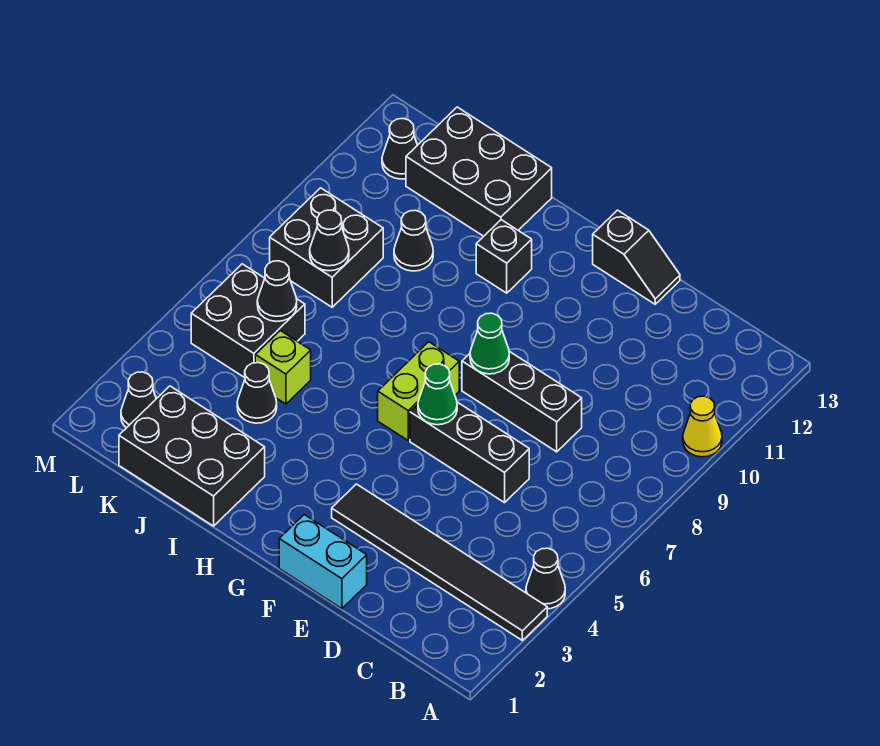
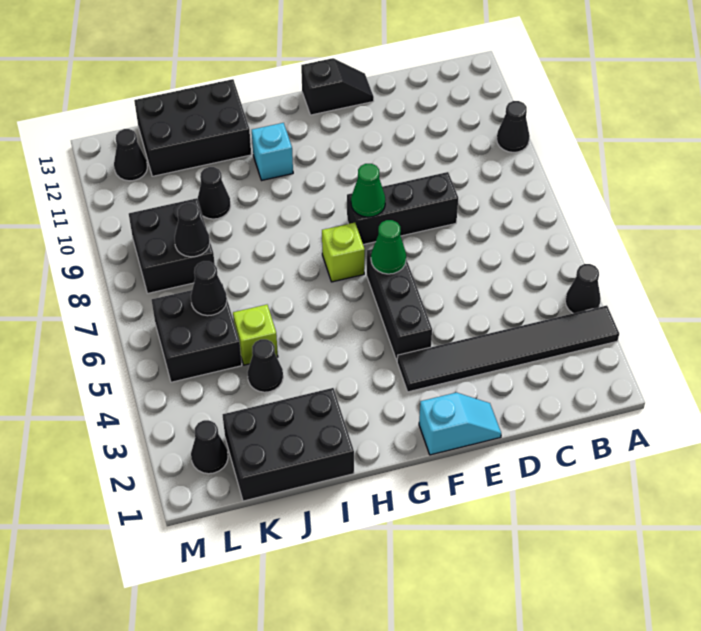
yellow 1x1 cone [683,396,722,457] -> black 1x1 cone [497,101,530,152]
black 1x3 brick [410,402,529,503] -> black 1x3 brick turned to [367,249,432,361]
cyan 1x2 brick [279,515,367,609] -> cyan 1x2 slope [419,393,501,455]
lime 1x2 brick [378,342,459,440] -> lime 1x1 brick [322,223,365,282]
black 1x1 brick [476,220,532,293] -> cyan 1x1 brick [252,123,293,180]

